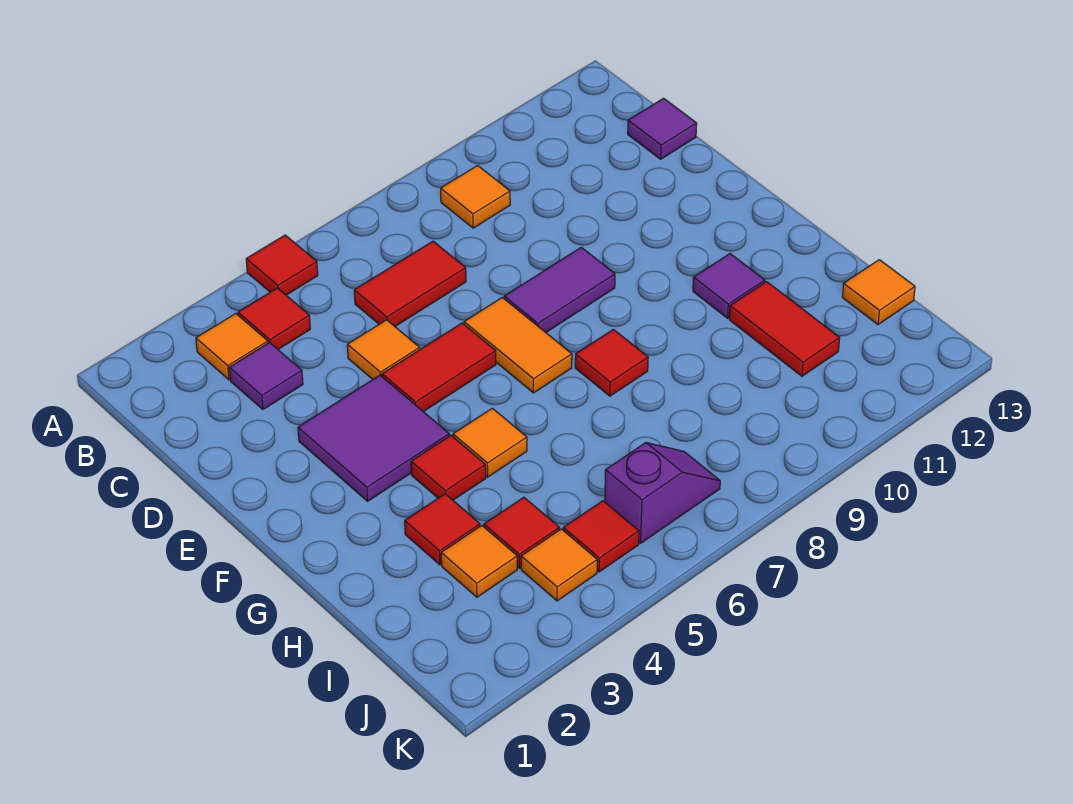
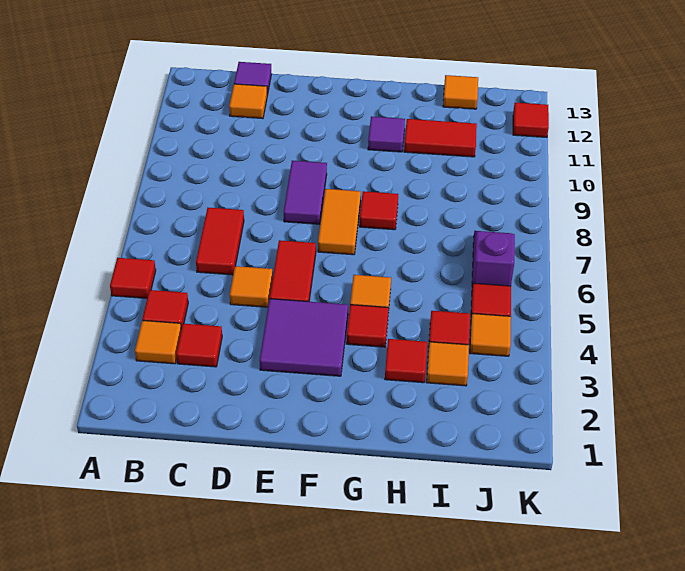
orange 1x1 tile [441,166,510,228] -> orange 1x1 tile moved to [229,84,267,119]
purple 1x1 tile [229,343,303,409] -> red 1x1 tile [176,324,222,367]
orange 1x2 tile [464,297,572,393] -> orange 1x2 tile turned to [318,189,361,255]
none -> red 1x1 tile [513,103,549,138]

